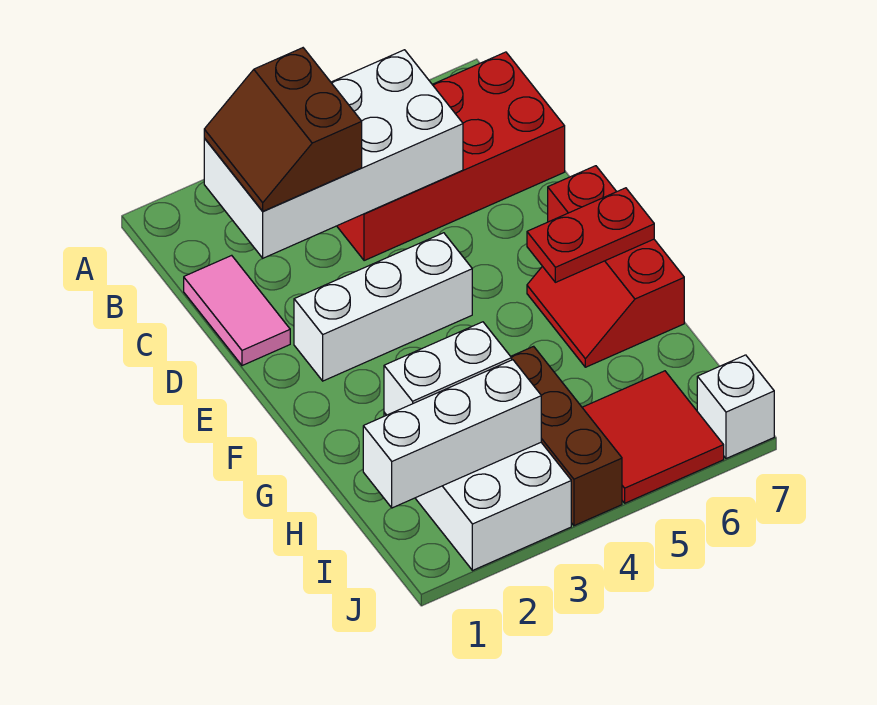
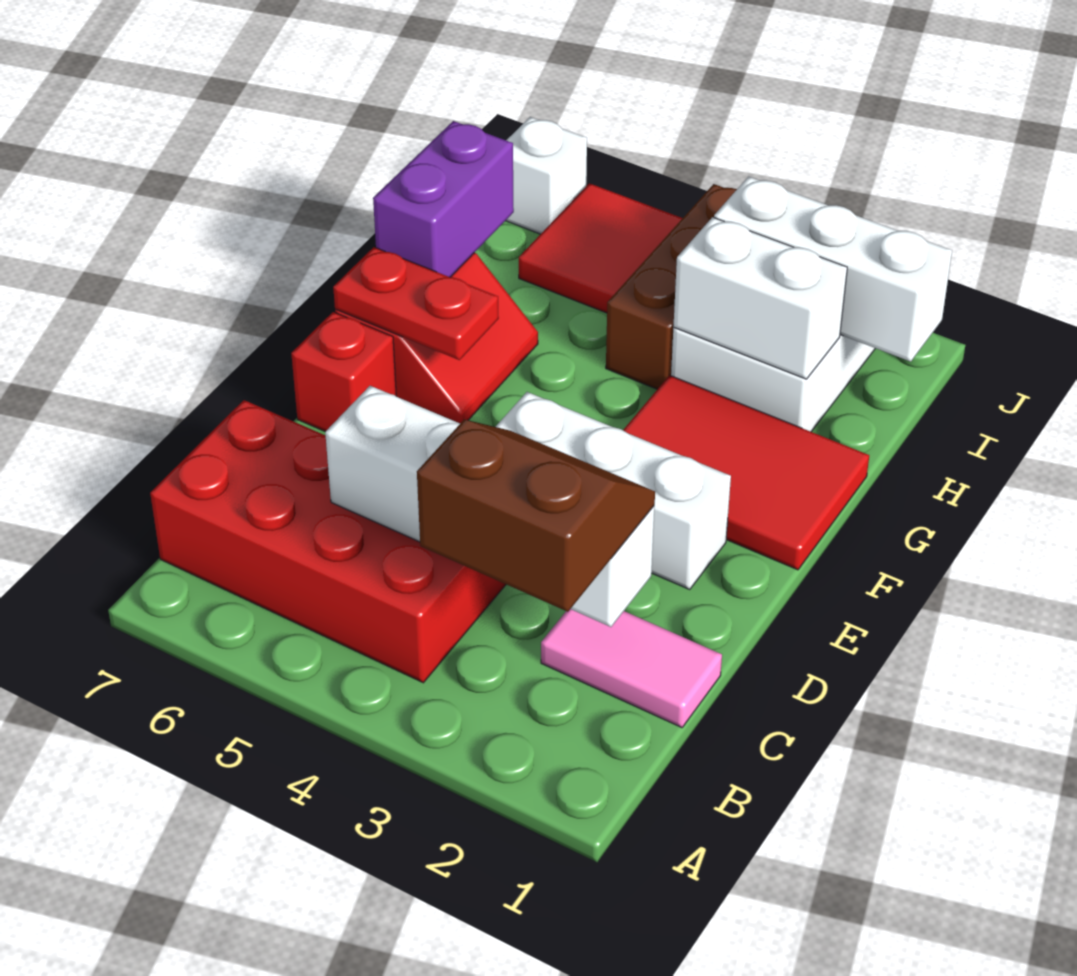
white 2x4 brick [204,50,463,258] -> white 1x4 brick [325,386,655,627]
brown 2x2 slope [204,48,362,211] -> brown 2x2 slope turned to [417,420,655,612]
pink 1x2 tile [184,255,290,366] -> pink 1x2 tile turned to [541,609,722,728]
none -> red 2x3 tile [623,375,869,570]
none -> purple 1x2 brick [373,121,514,277]

